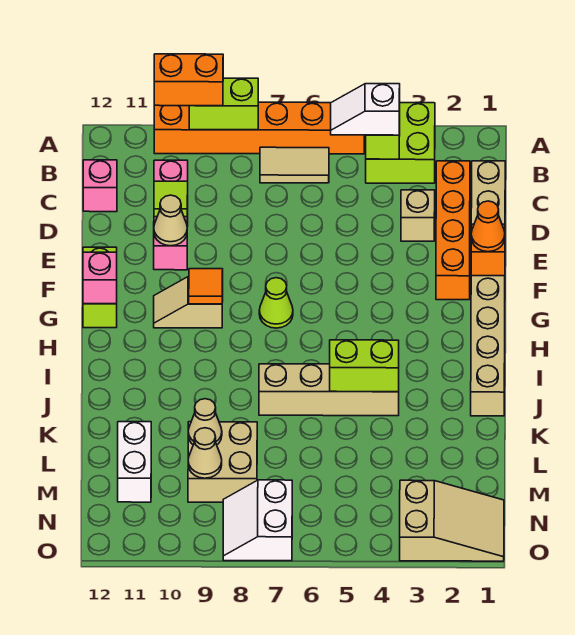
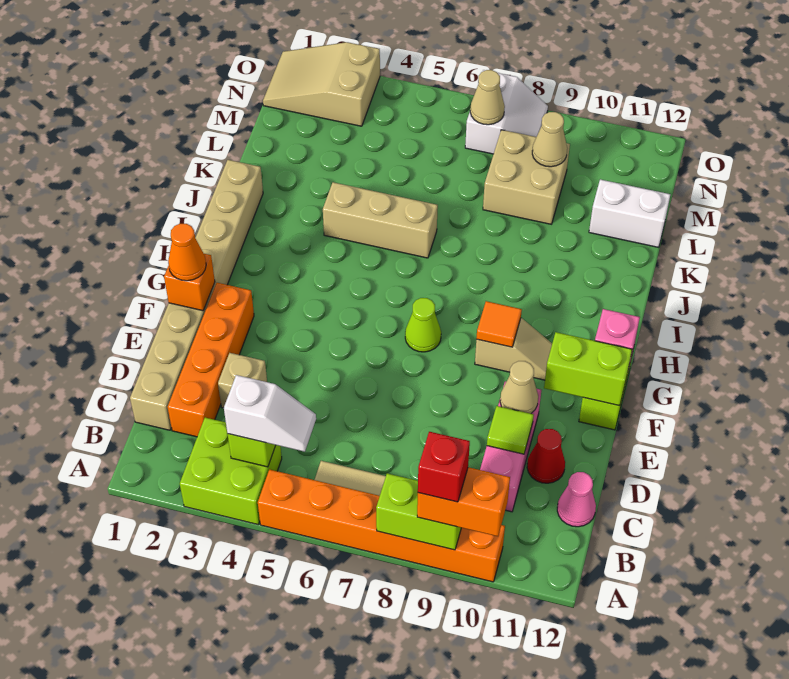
none -> red 1x1 brick [418,432,470,502]
pink 1x1 brick [83,160,117,212] -> pink 1x1 cone [557,472,596,527]
none -> red 1x1 cone [527,429,565,483]
tan 1x4 brick [259,364,399,416] -> tan 1x3 brick [323,182,438,258]
lime 1x2 brick [330,340,399,392] -> lime 1x2 brick moved to [544,332,632,406]
tan 1x1 cone [188,399,222,445] -> tan 1x1 cone moved to [470,70,505,125]
white 1x2 brick [118,422,151,502] -> white 1x2 brick turned to [589,179,670,247]

